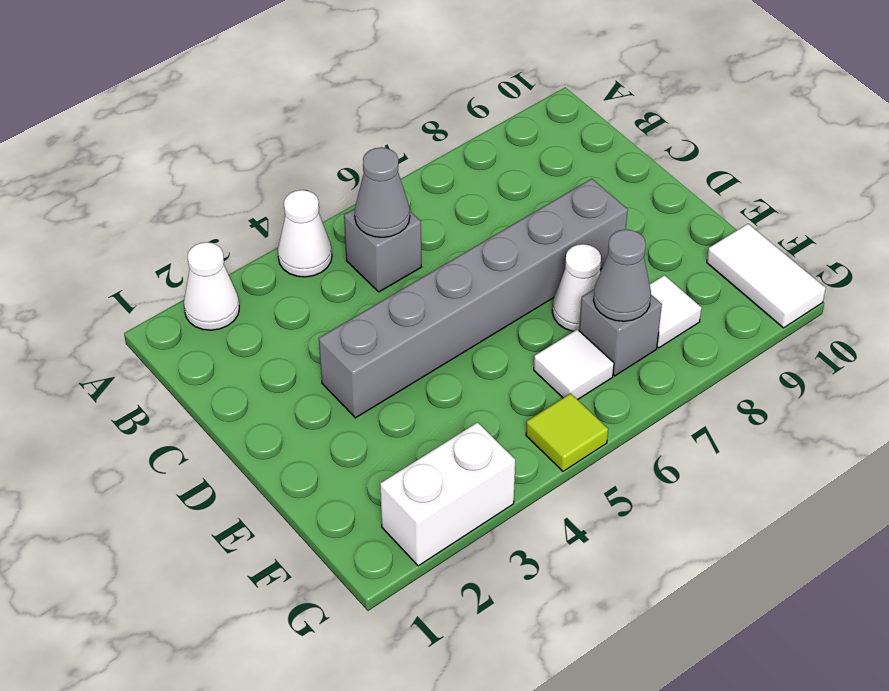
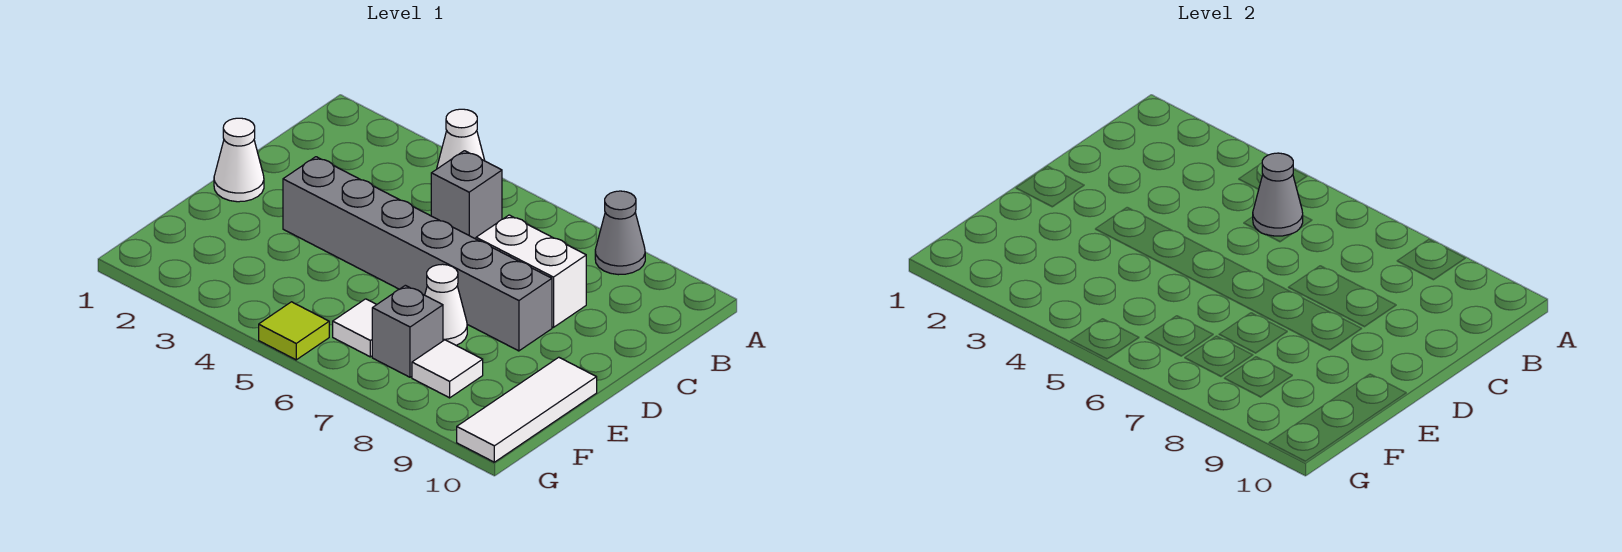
white 1x1 cone [184,242,239,330] -> white 1x1 cone moved to [214,118,264,202]
grey 1x1 cone [594,230,651,321] -> grey 1x1 cone moved to [595,191,645,275]
white 1x2 tile [707,224,826,328] -> white 1x3 tile [457,357,597,462]
white 1x2 brick [380,422,515,566] -> white 1x2 brick moved to [476,215,586,327]

